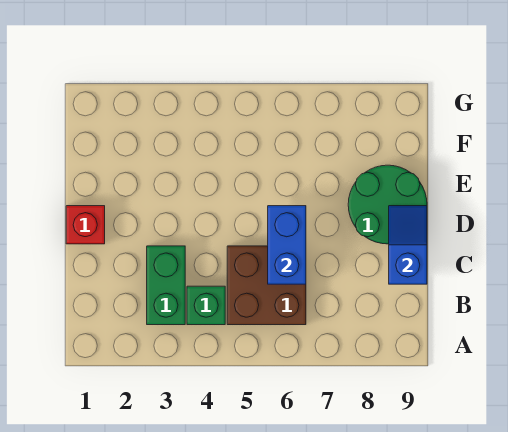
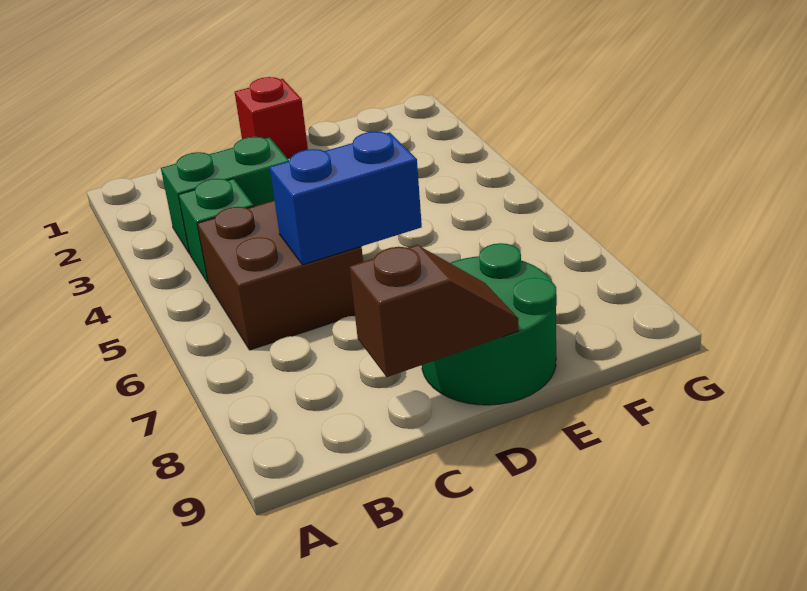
blue 1x2 slope [389,206,427,284] -> brown 1x2 slope [350,245,519,377]

